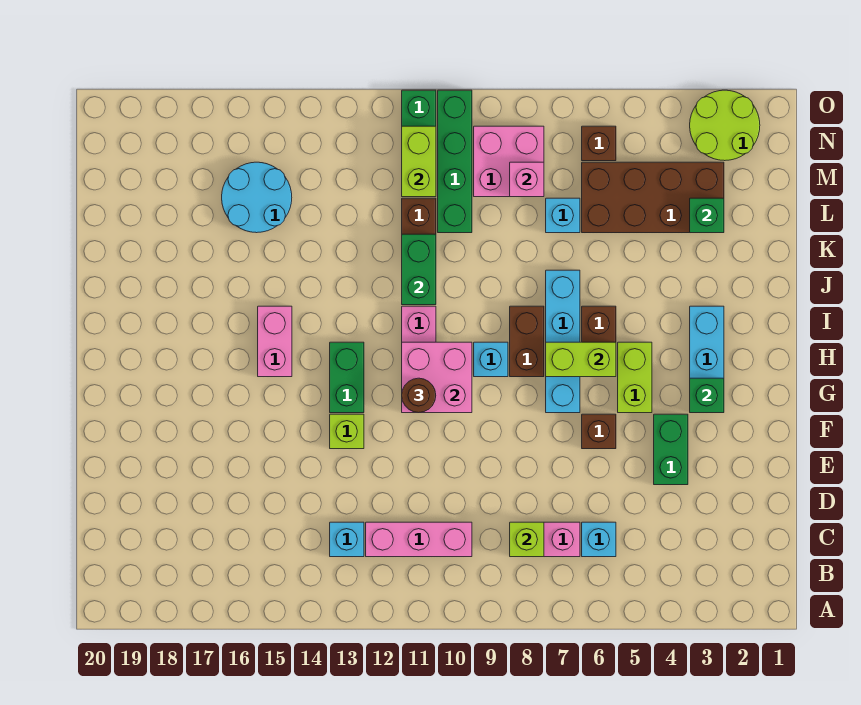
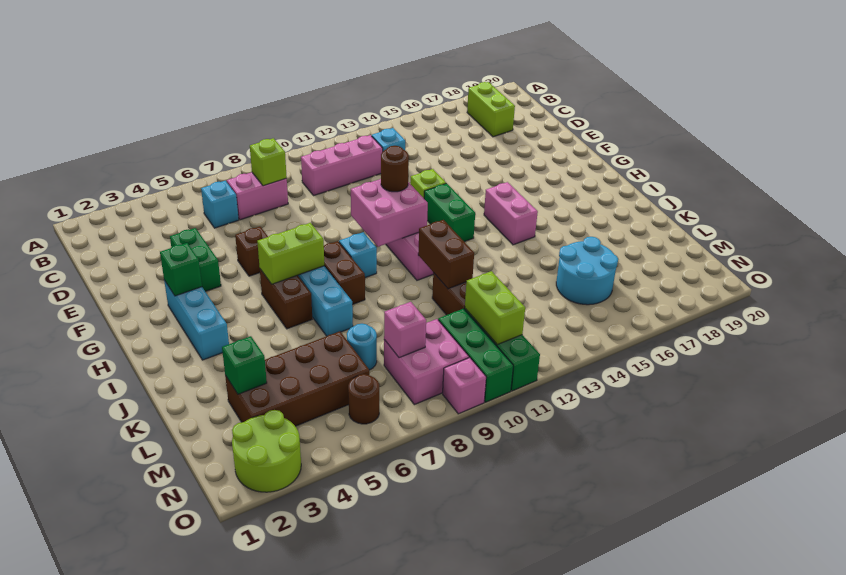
lime 1x2 brick [618,342,652,413] -> lime 1x2 brick moved to [467,82,515,137]
green 1x2 brick [402,234,436,305] -> brown 1x2 brick [418,220,474,289]
cyan 1x1 brick [546,198,580,233] -> cyan 1x1 round brick [347,324,377,370]
green 1x4 brick [438,90,472,233] -> green 1x3 brick [438,309,513,402]
brown 1x1 brick [582,126,616,161] -> brown 1x1 round brick [348,374,379,424]
none -> pink 1x1 brick [443,358,486,414]

